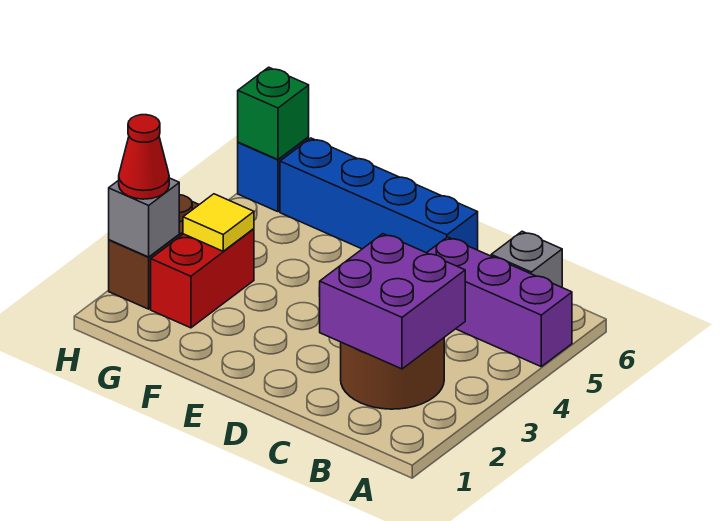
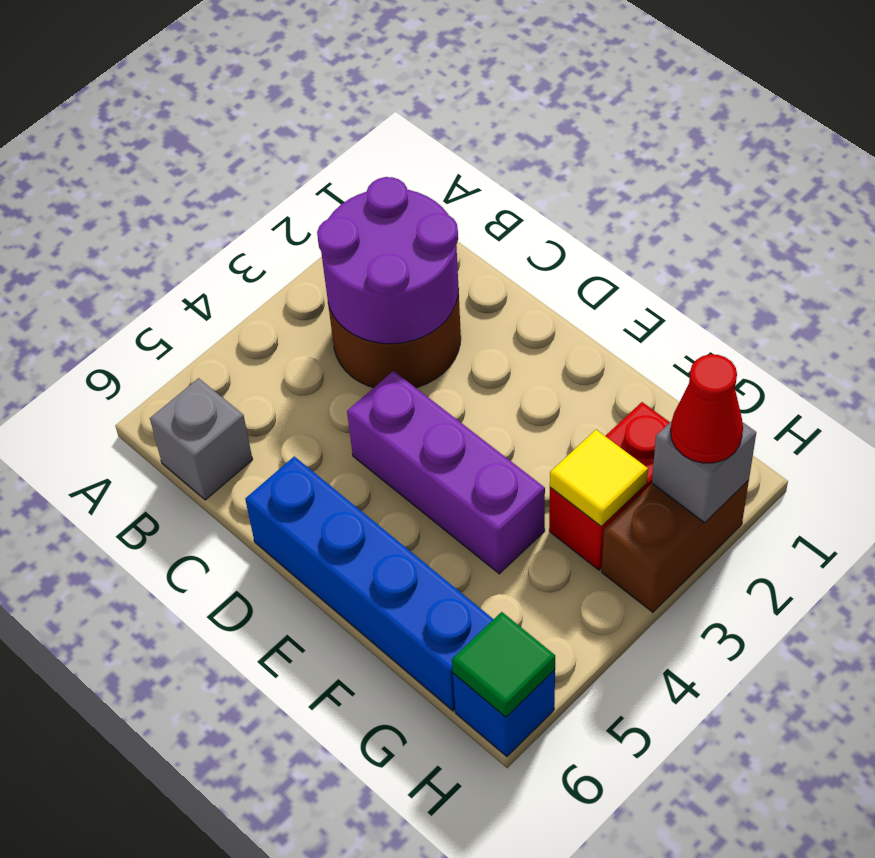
purple 1x3 brick [427,237,572,366] -> purple 1x3 brick moved to [347,371,545,574]
purple 2x2 brick [320,234,465,369] -> purple 2x2 round brick [317,177,459,344]
green 1x1 brick [238,67,309,160] -> green 1x1 tile [452,612,555,717]

